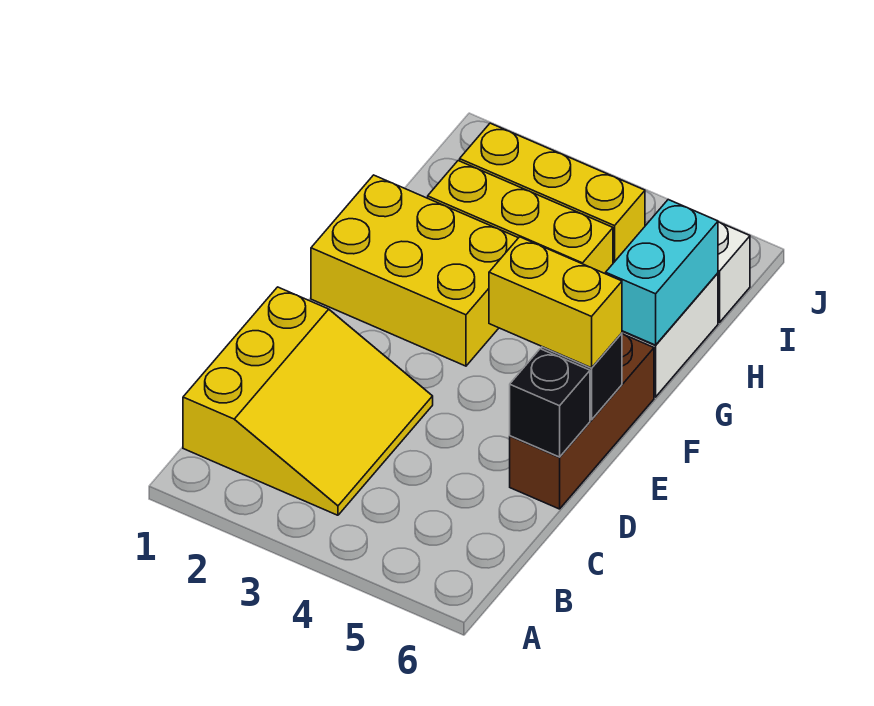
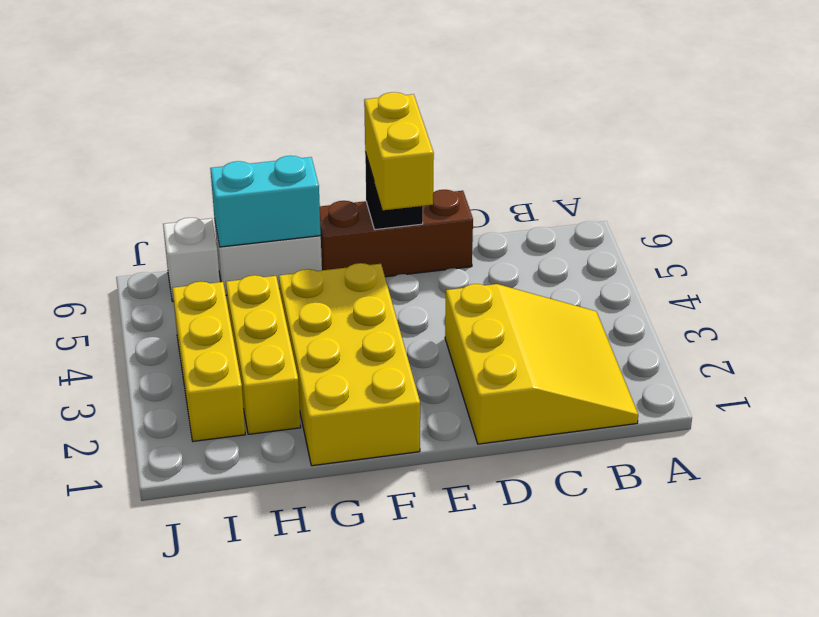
yellow 3x3 slope [183,287,433,515] -> yellow 3x3 slope turned to [445,284,638,444]
black 1x1 brick [510,349,590,457] -> none
yellow 2x3 brick [311,175,518,366] -> yellow 2x4 brick [279,263,420,466]

